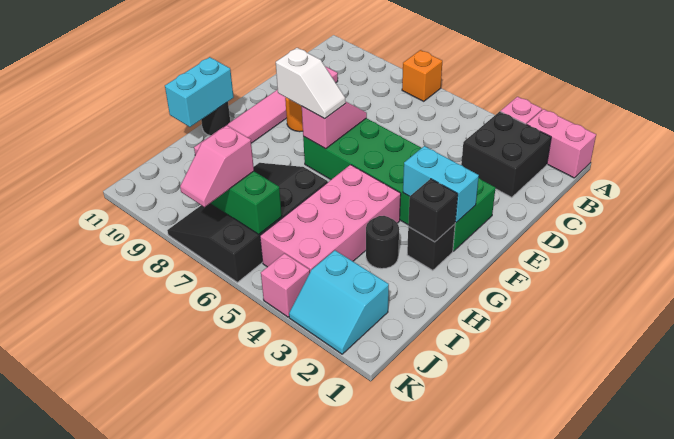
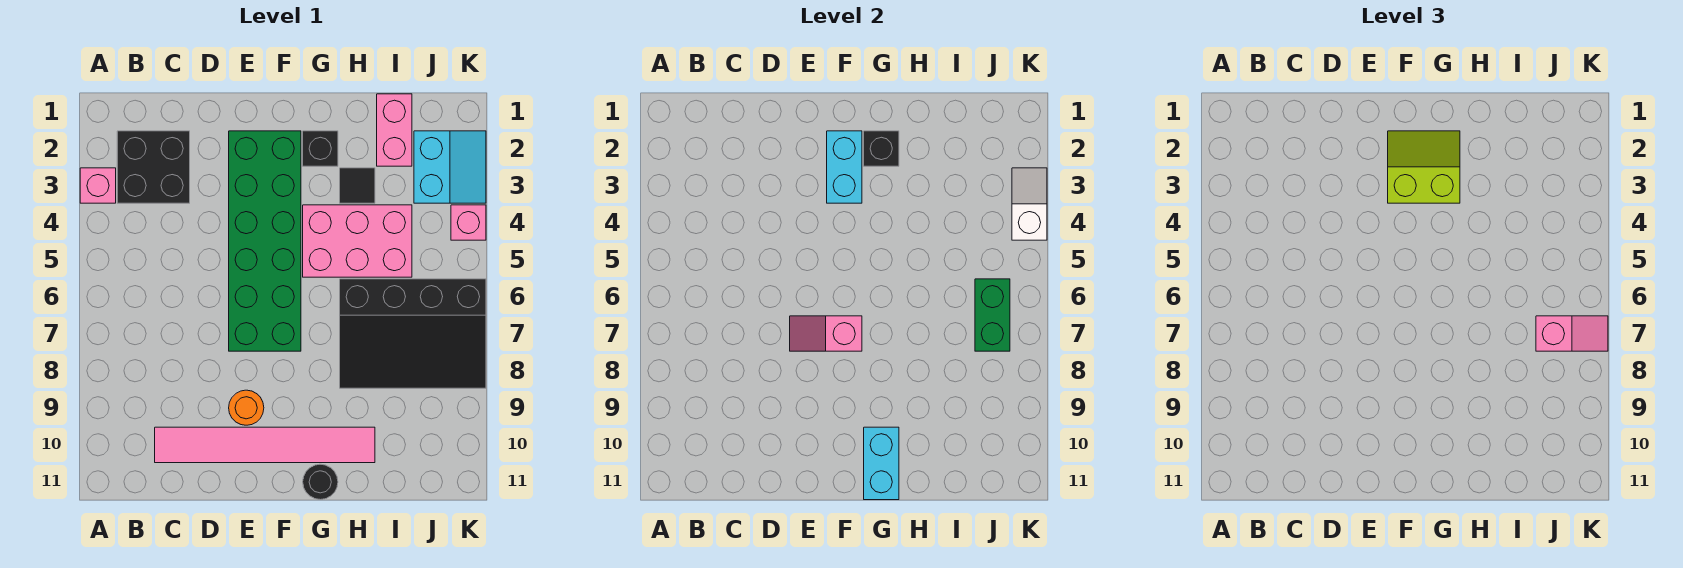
pink 1x2 brick [527,109,596,178] -> pink 1x2 brick moved to [377,94,412,166]
orange 1x1 brick [402,50,442,101] -> none
none -> lime 2x2 slope [1388,131,1460,203]
white 1x2 slope [276,48,346,119] -> white 1x2 slope moved to [1012,168,1047,240]
pink 2x4 brick [260,165,401,272] -> pink 2x3 brick [303,205,412,277]
cyan 1x2 brick [165,57,234,127] -> cyan 1x2 brick turned to [864,427,899,500]
black 1x1 round brick [366,216,399,269] -> black 1x1 tile [340,168,375,203]

